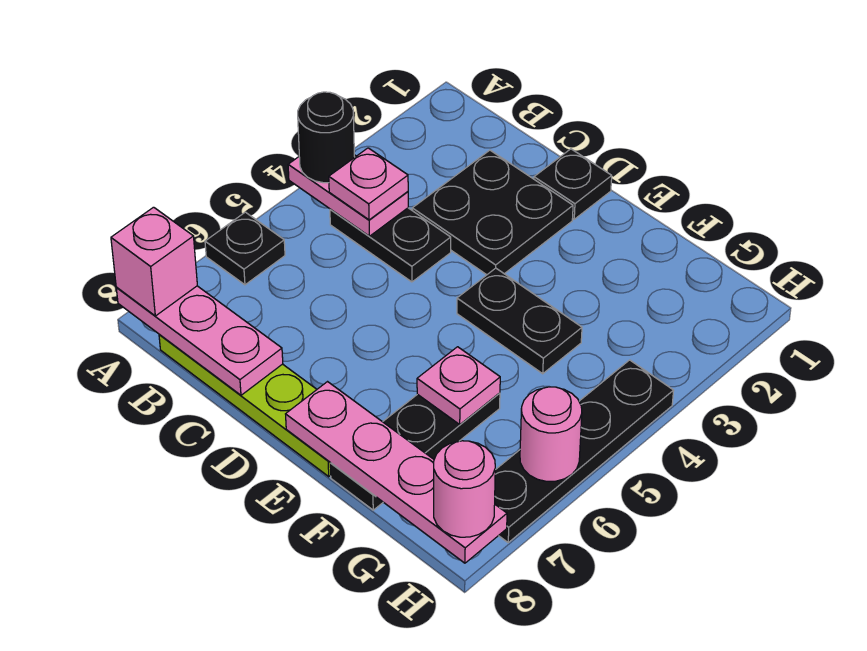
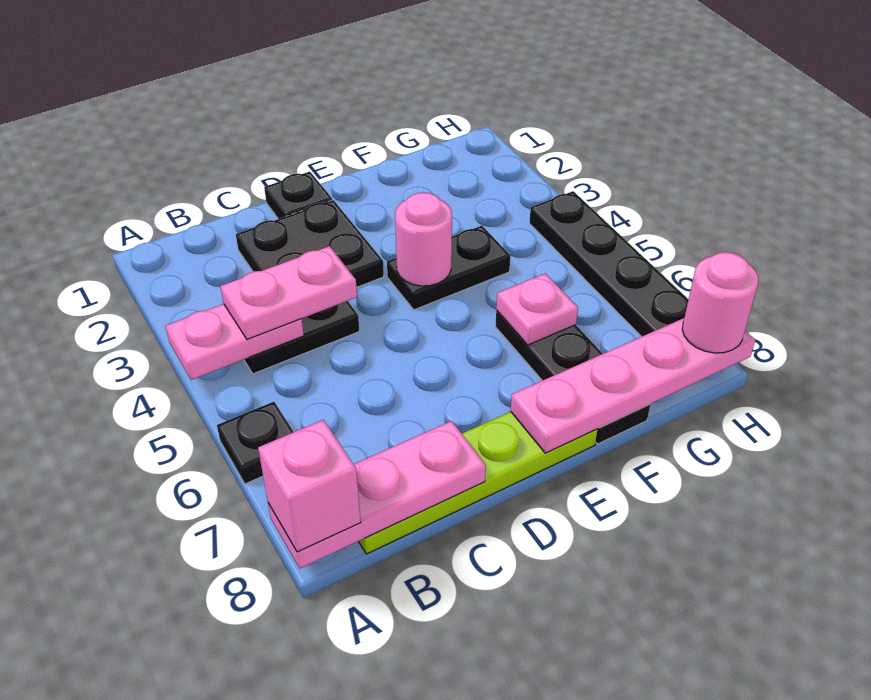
black 1x1 round brick [298,92,355,183] -> none
pink 1x1 plate [329,148,408,220] -> pink 1x2 plate [220,246,357,339]
pink 1x1 round brick [520,387,582,481] -> pink 1x1 round brick moved to [395,193,452,286]

